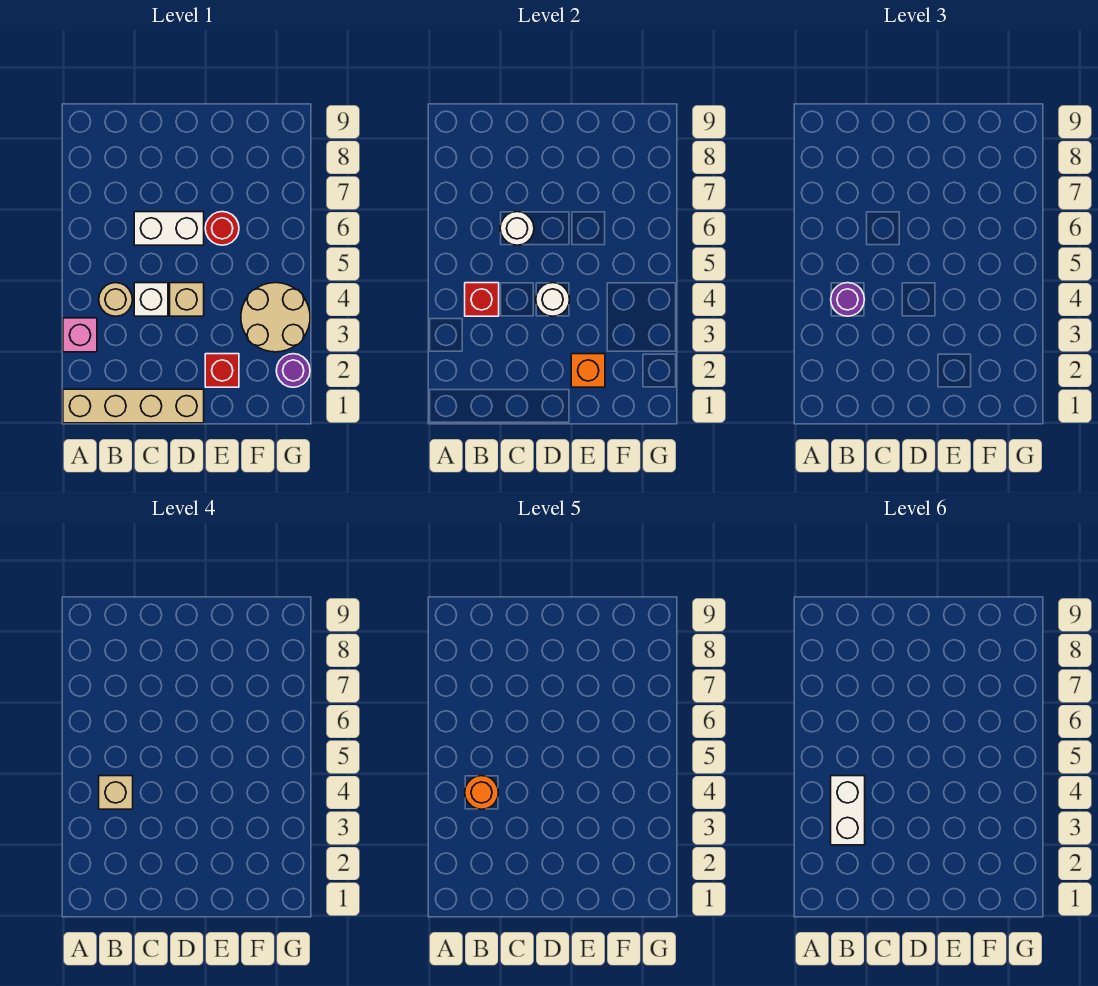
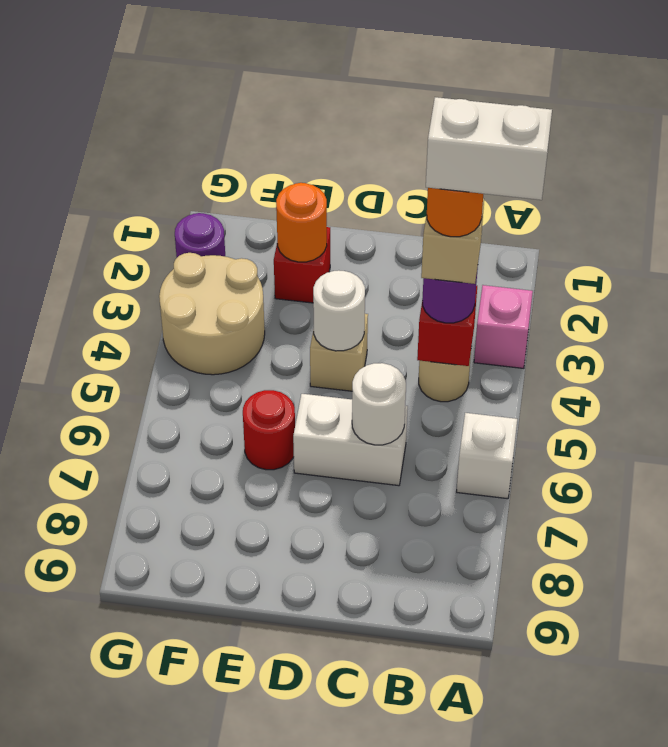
tan 1x4 brick [63,389,204,423] -> none
white 1x2 brick [831,776,865,845] -> white 1x2 brick turned to [426,97,552,200]
white 1x1 brick [134,283,168,316] -> white 1x1 brick moved to [457,413,517,499]
orange 1x1 brick [571,354,605,387] -> orange 1x1 round brick [276,183,327,262]

